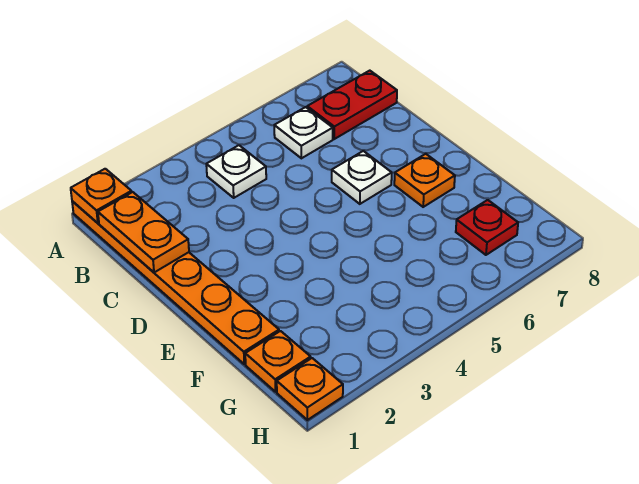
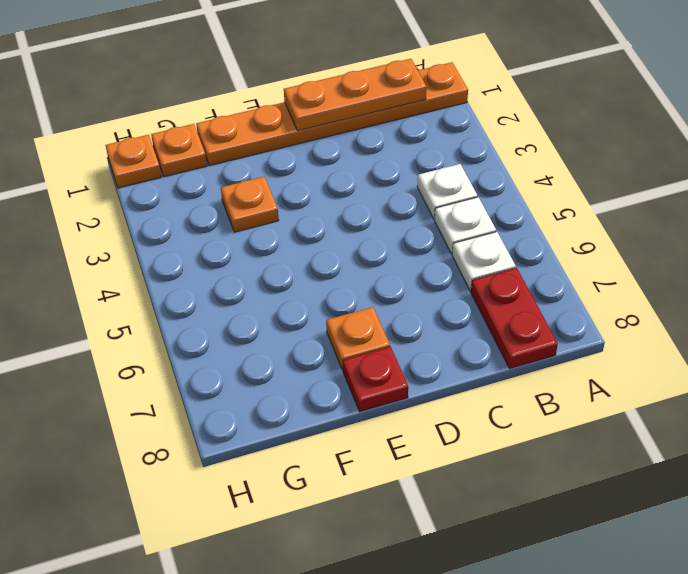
orange 1x1 plate [71,169,132,223] -> orange 1x1 plate moved to [221,177,279,232]
orange 1x2 plate [98,192,189,273] -> orange 1x3 plate [284,59,427,131]
white 1x1 plate [332,151,392,204] -> white 1x1 plate moved to [434,197,496,254]
red 1x1 plate [456,200,518,255] -> red 1x1 plate moved to [343,347,408,412]

